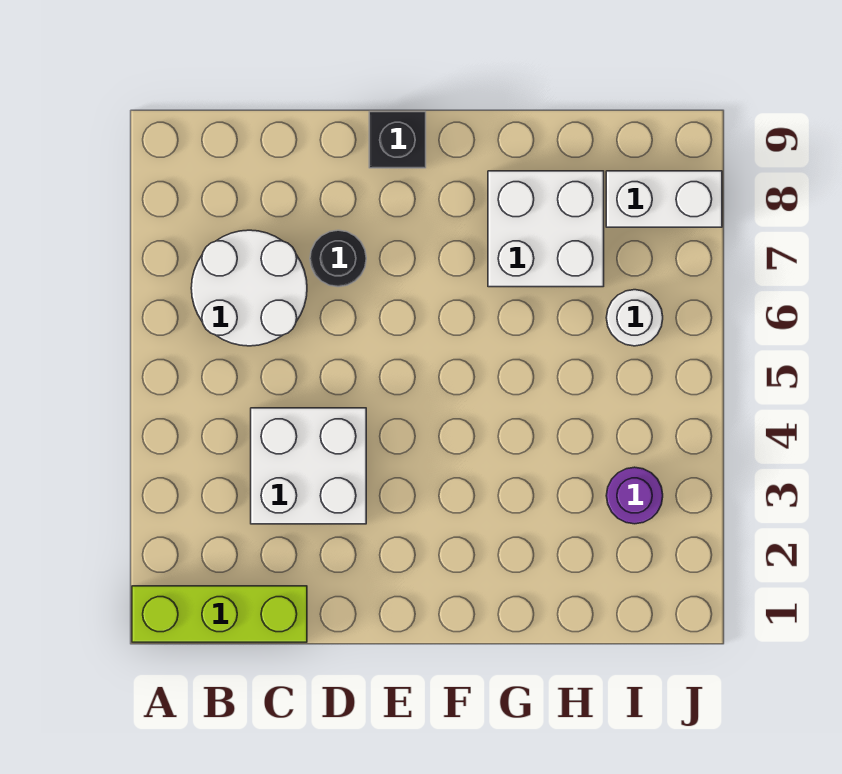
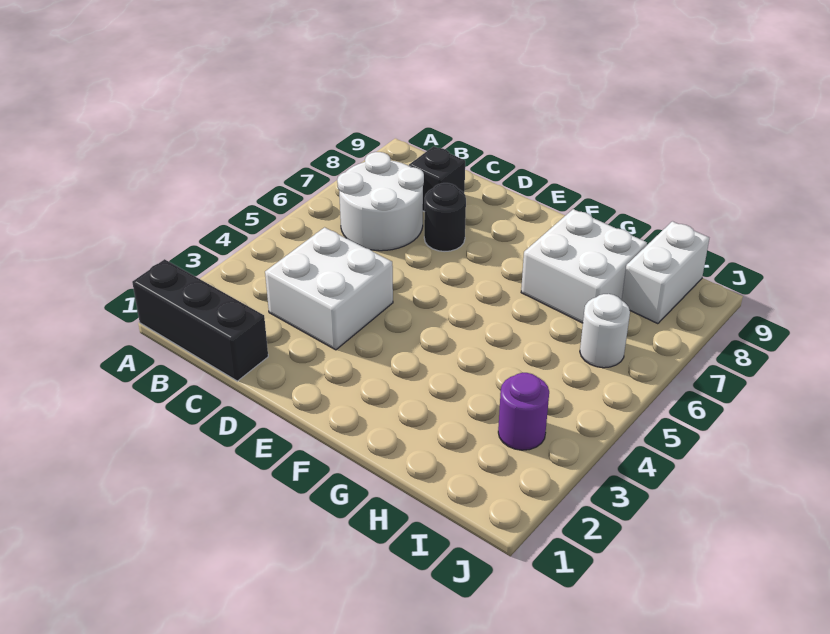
lime 1x3 brick [132,586,307,642] -> black 1x3 brick [132,259,268,381]
black 1x1 brick [369,112,426,168] -> black 1x1 brick moved to [409,146,465,212]
white 1x2 brick [606,171,722,227] -> white 1x2 brick turned to [622,221,709,324]

